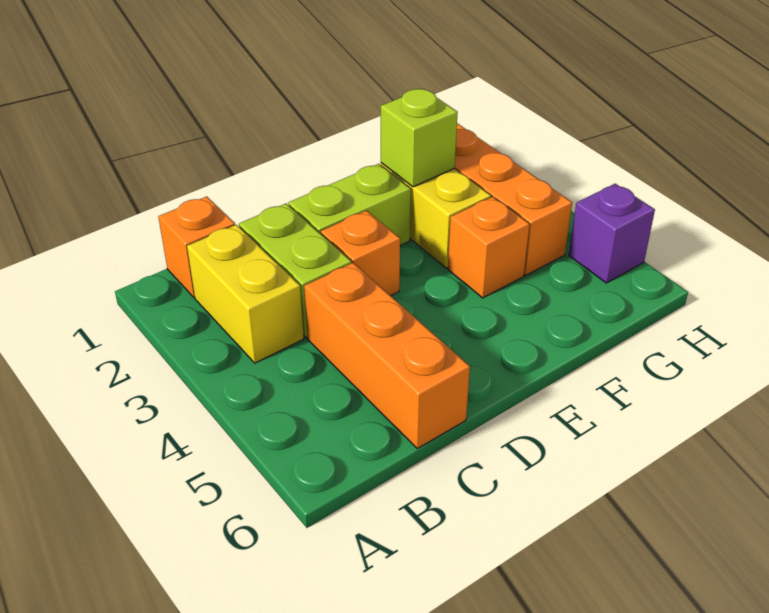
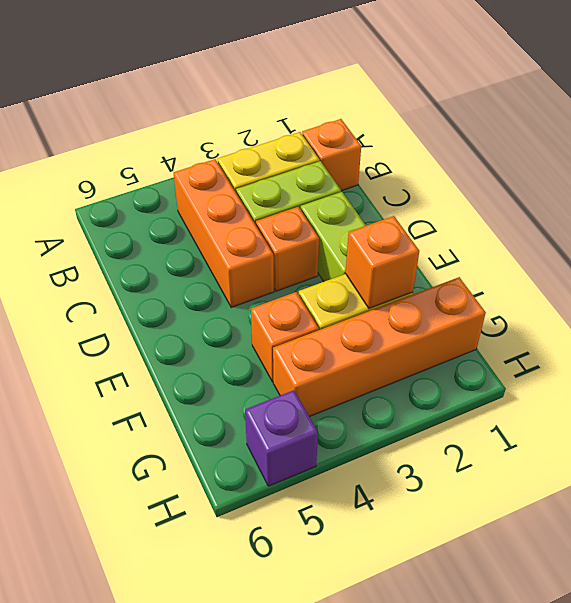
orange 1x3 brick [304,263,470,449] -> orange 1x3 brick turned to [174,159,274,307]
lime 1x1 brick [381,89,458,187] -> orange 1x1 brick [346,216,419,309]

